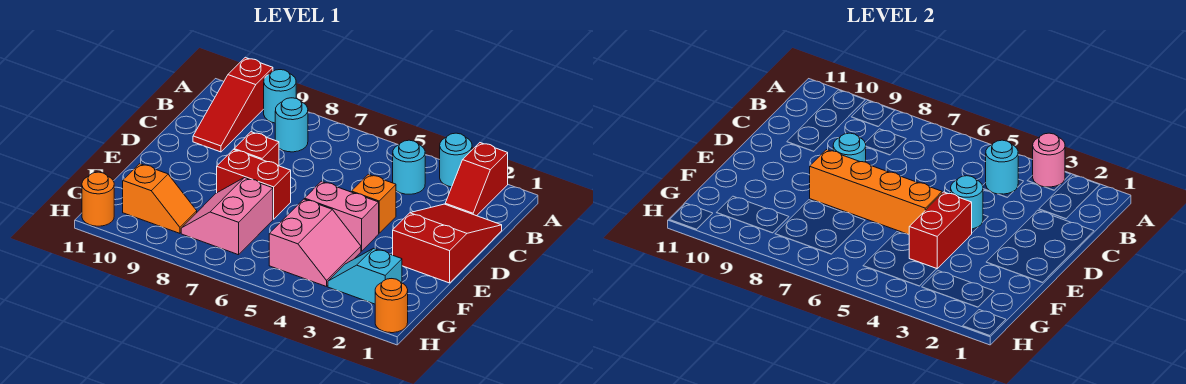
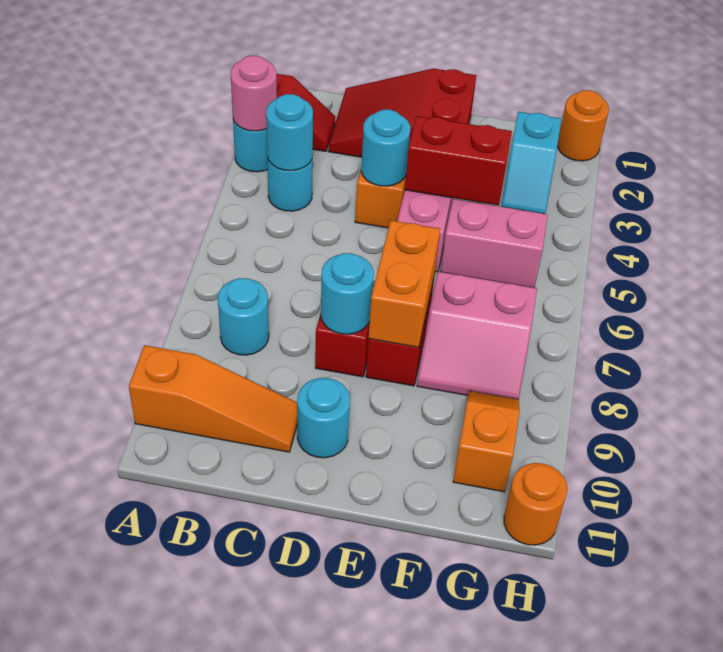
cyan 1x1 round brick [264,70,296,123] -> cyan 1x1 round brick moved to [297,378,350,458]
red 1x3 slope [193,57,273,152] -> orange 1x3 slope [129,345,297,452]
orange 1x4 brick [810,150,942,235] -> orange 1x2 brick [368,220,440,347]

